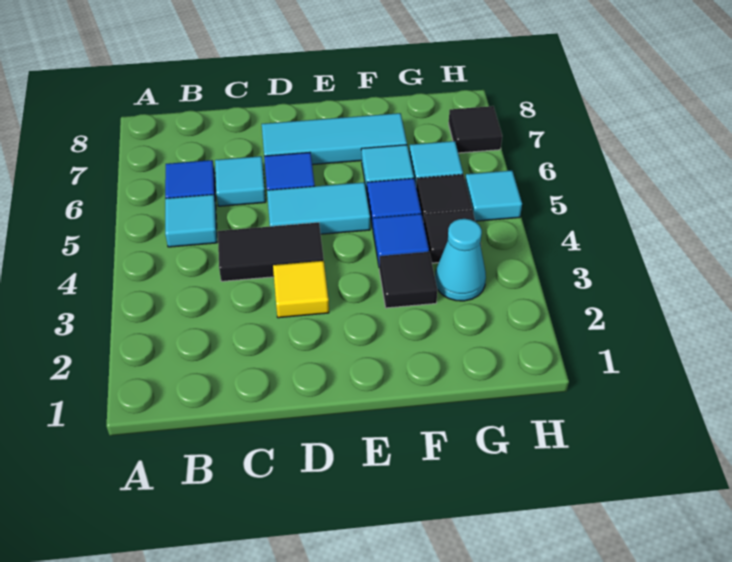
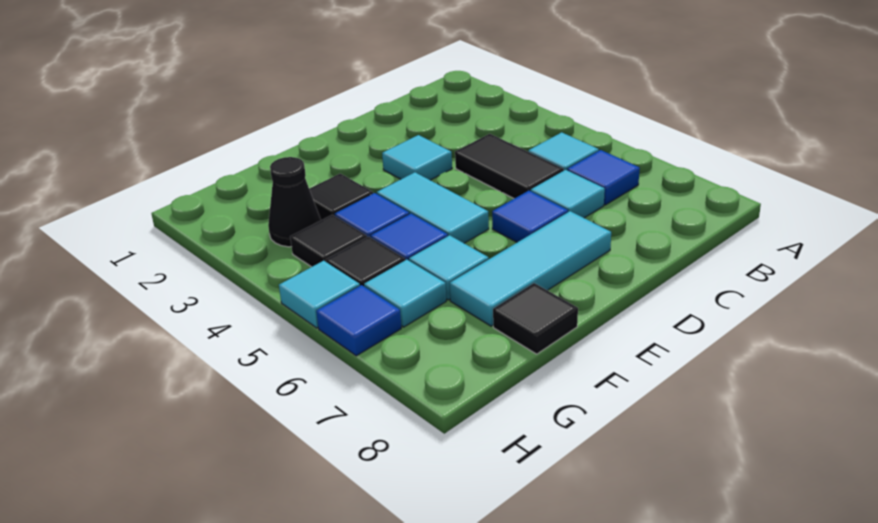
black 1x2 tile [218,222,324,281] -> black 1x2 tile turned to [455,134,564,199]
yellow 1x1 tile [273,261,329,318] -> cyan 1x1 tile [382,135,452,180]
cyan 1x2 tile [267,182,370,234] -> cyan 1x2 tile turned to [377,172,489,243]
cyan 1x1 cone [435,219,486,301] -> black 1x1 cone [268,157,321,247]
none -> blue 1x1 tile [316,285,401,356]
black 1x1 tile [449,106,502,153] -> black 1x1 tile moved to [493,283,578,354]

